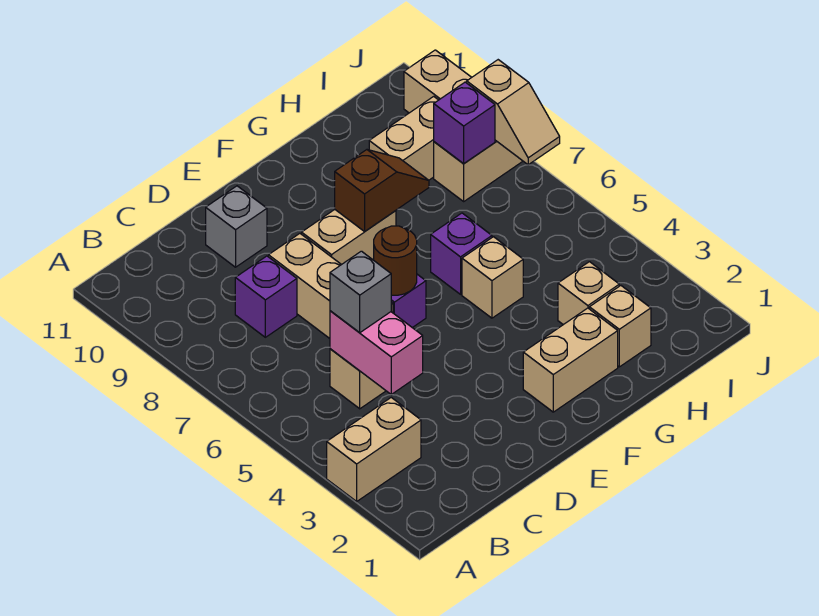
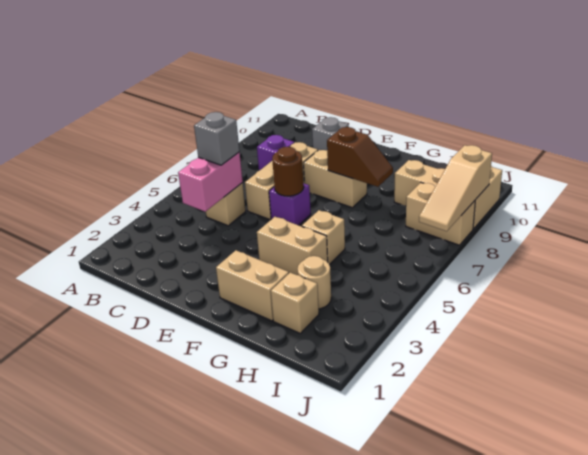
tan 1x2 brick [327,398,421,501] -> tan 1x2 brick moved to [257,217,328,275]
purple 1x1 brick [431,213,492,294] -> none
tan 1x1 brick [558,262,619,325] -> tan 1x1 round brick [298,256,331,309]
purple 1x1 brick [434,82,495,163] -> none
tan 1x2 slope [467,60,560,165] -> tan 1x3 slope [419,145,492,231]

